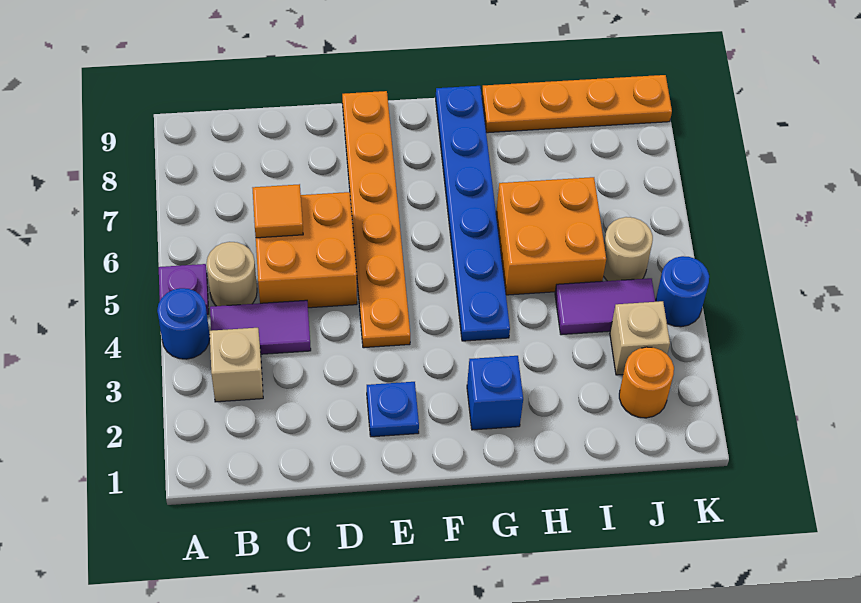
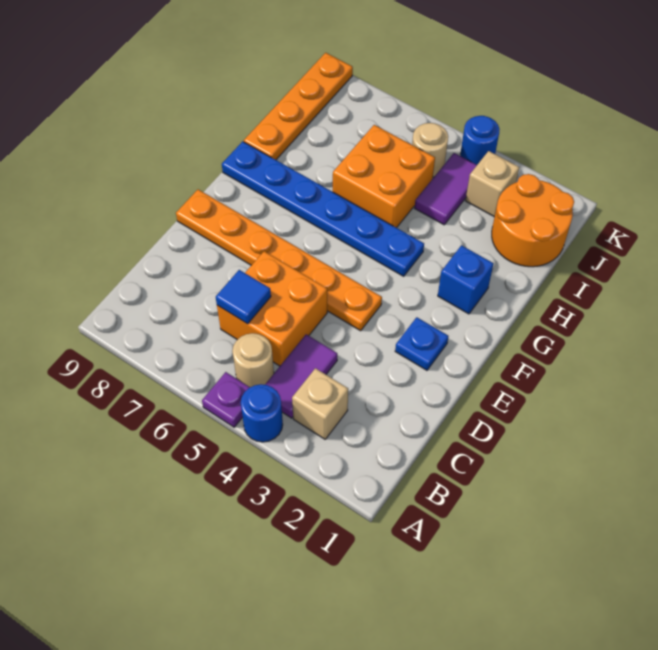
orange 1x1 tile [253,184,303,238] -> blue 1x1 tile [216,270,271,324]
orange 1x1 round brick [619,347,674,418] -> orange 2x2 round brick [492,174,574,267]

